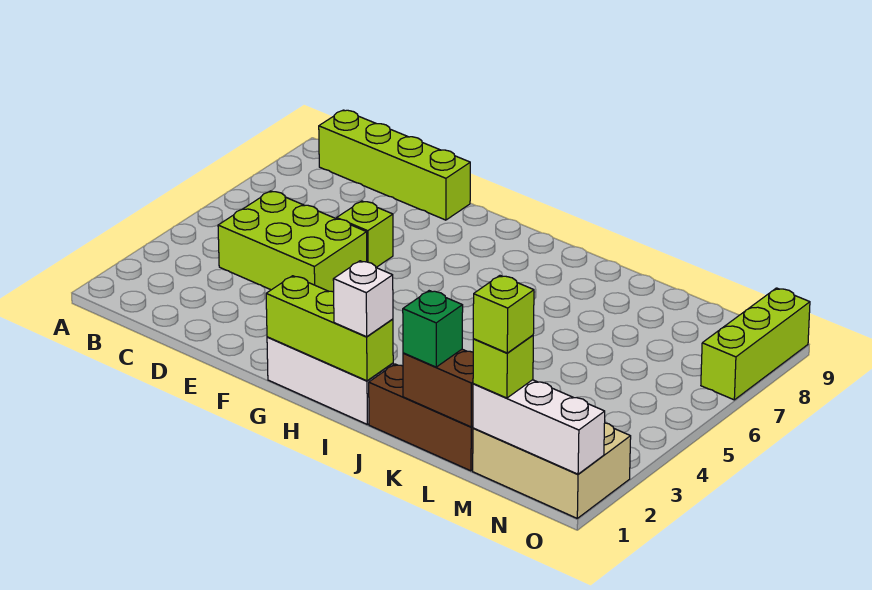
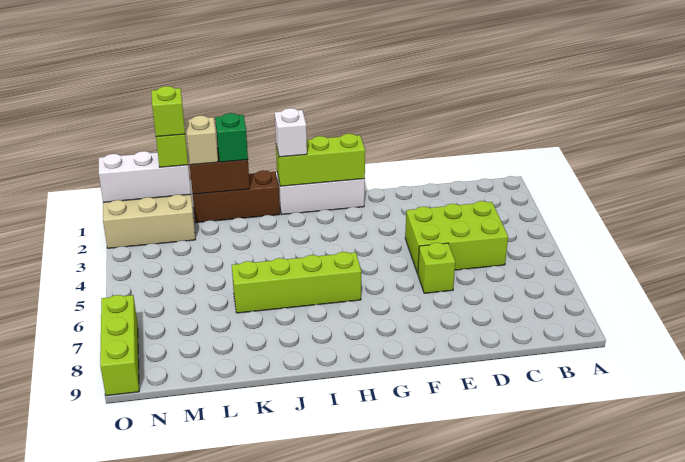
lime 1x4 brick [319,110,470,220] -> lime 1x4 brick moved to [232,252,361,313]
none -> tan 1x1 brick [185,116,218,165]

